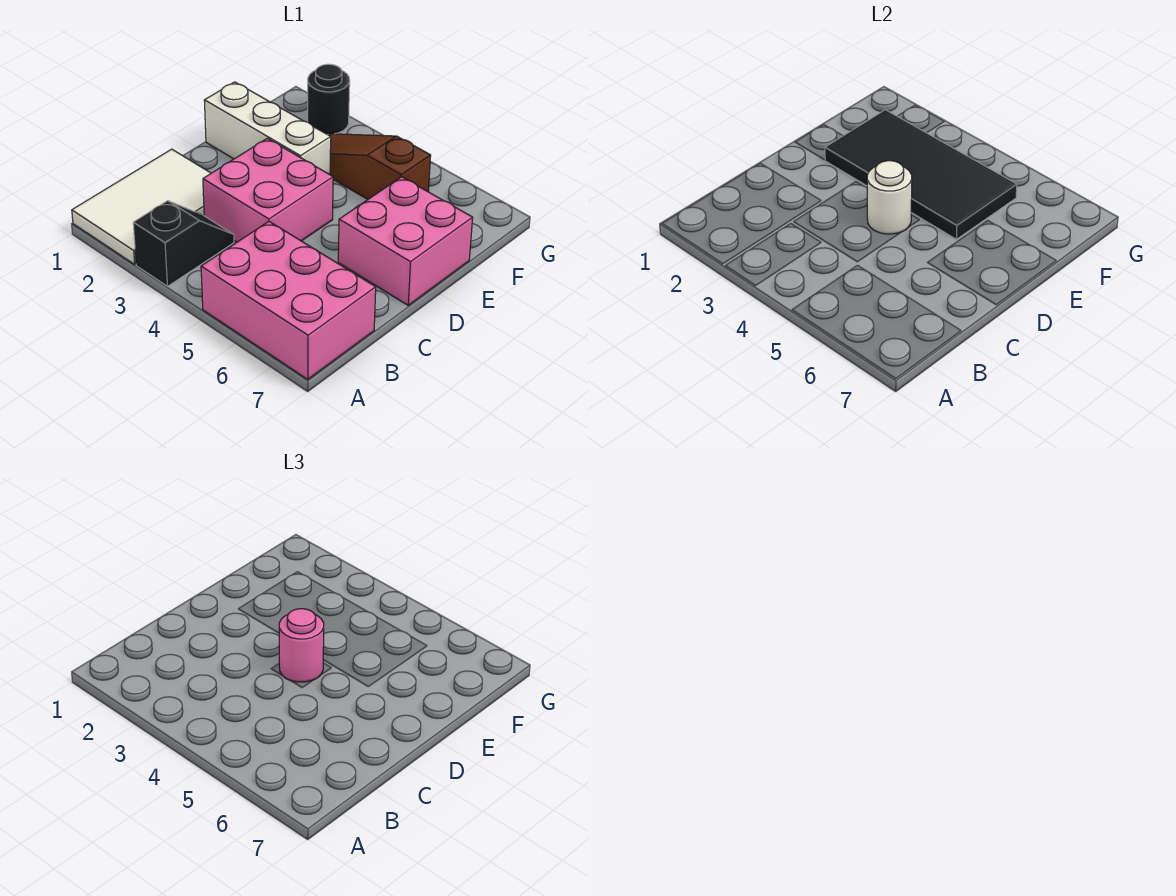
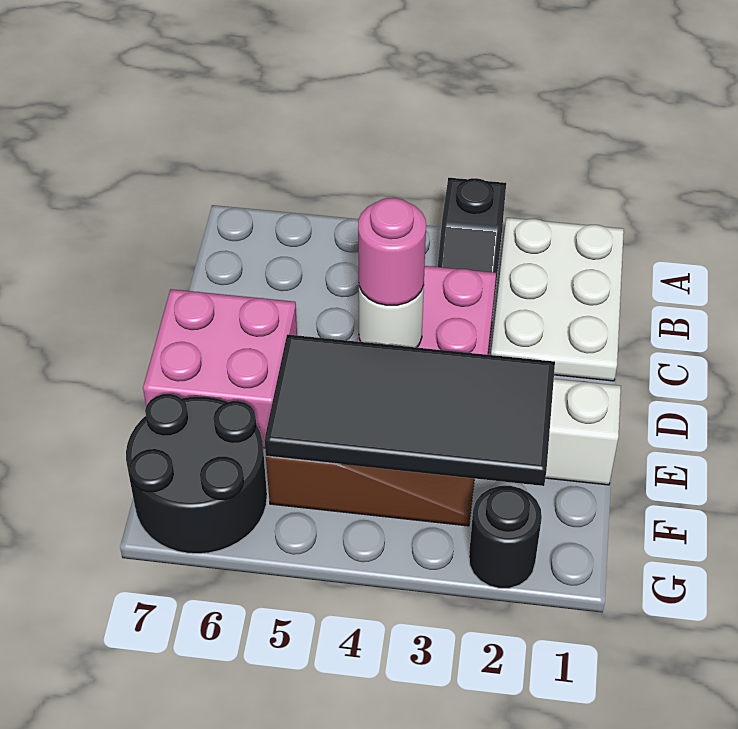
white 2x3 tile [72,149,211,264] -> white 2x3 plate [491,218,624,381]
pink 2x3 brick [201,222,376,379] -> none
none -> black 2x2 round brick [126,394,267,554]

